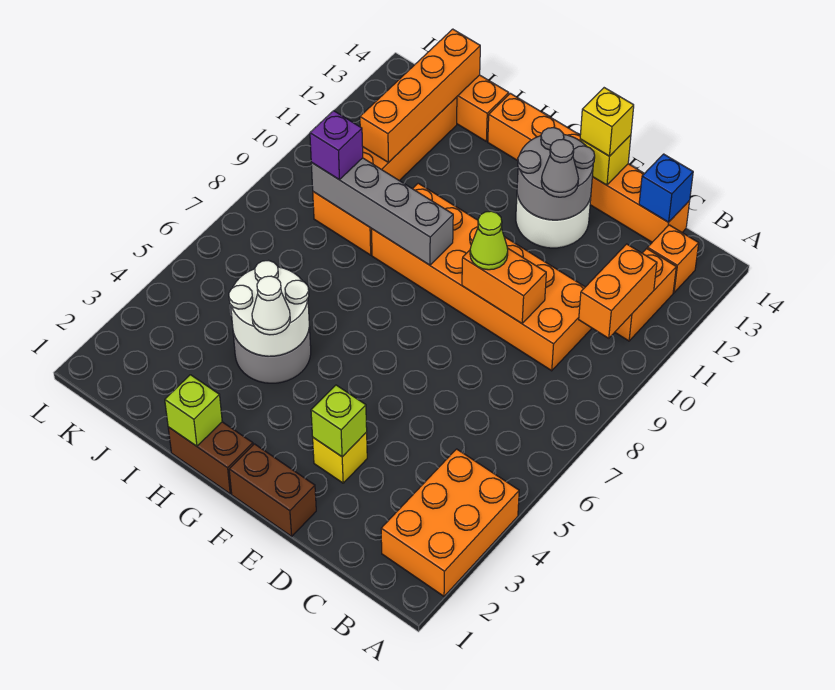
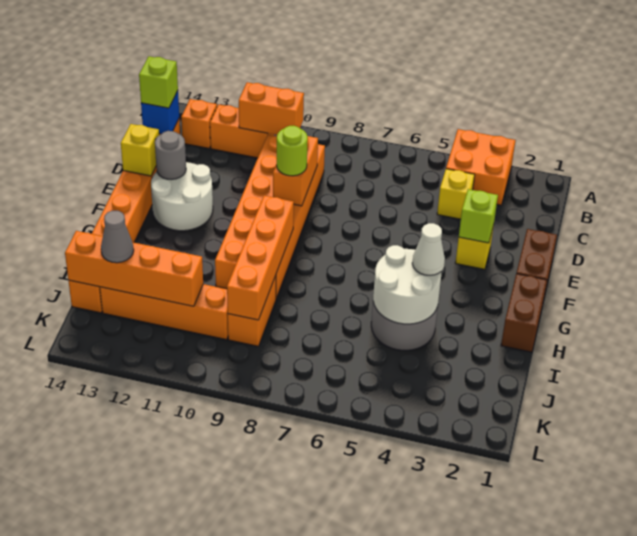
orange 2x3 brick [381,449,519,596] -> orange 2x2 brick [446,129,516,205]
lime 1x1 cone [470,211,508,270] -> lime 1x1 round brick [277,126,308,176]
grey 2x2 round brick [517,128,595,220] -> grey 1x1 round brick [155,131,186,180]
grey 1x1 cone [541,139,578,197] -> grey 1x1 cone moved to [101,211,134,263]
yellow 1x1 brick [580,88,634,156] -> yellow 1x1 brick moved to [437,169,475,219]
grey 1x4 brick [311,158,453,265] -> orange 1x4 brick [227,196,294,320]
lime 1x1 brick [165,375,222,446] -> lime 1x1 brick moved to [139,56,178,108]
purple 1x1 brick [310,111,363,180] -> none

